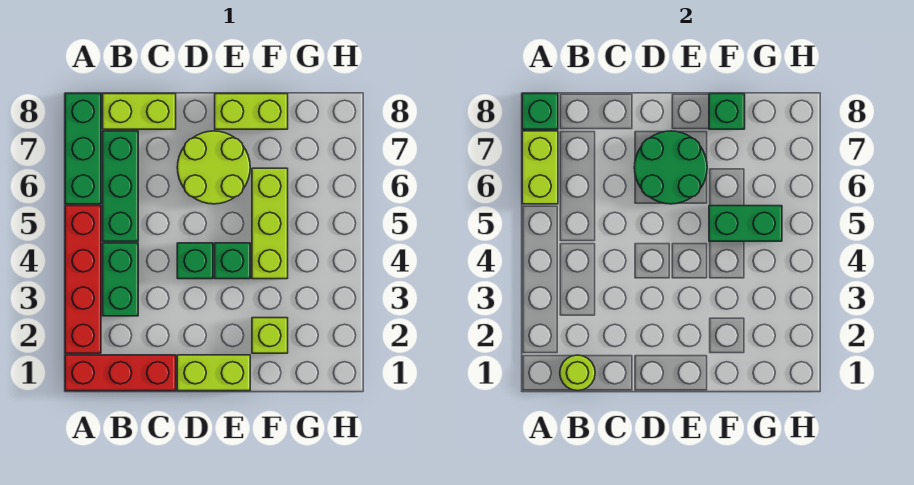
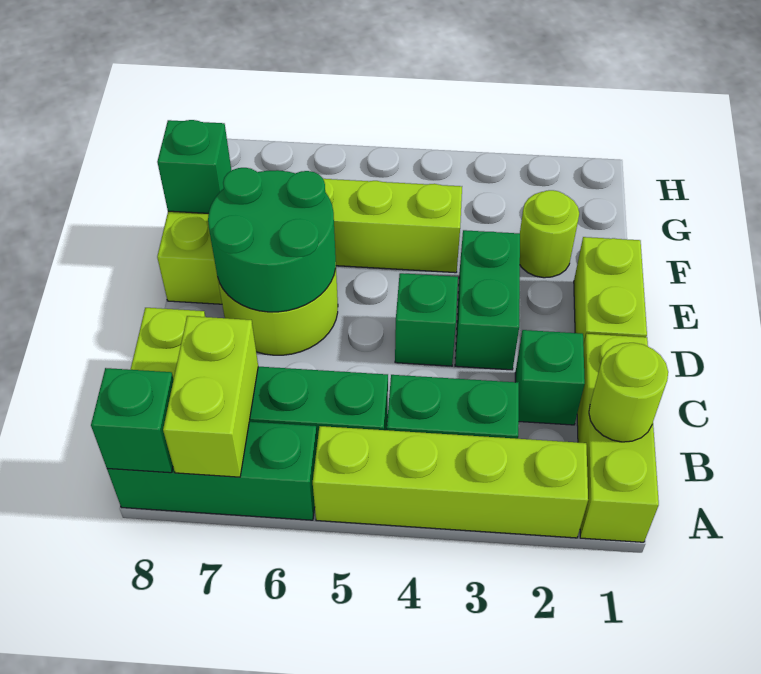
red 1x3 brick [65,355,176,391] -> lime 1x3 brick [577,334,659,542]
red 1x4 brick [65,206,101,353] -> lime 1x4 brick [313,426,588,538]
lime 1x2 brick [522,131,558,204] -> lime 1x2 brick turned to [163,316,258,477]
green 1x1 brick [215,243,250,279] -> green 1x1 brick moved to [515,330,585,425]
lime 1x1 brick [252,318,288,353] -> lime 1x1 round brick [520,190,579,278]
green 1x2 brick [709,206,782,241] -> green 1x2 brick moved to [455,230,520,370]

